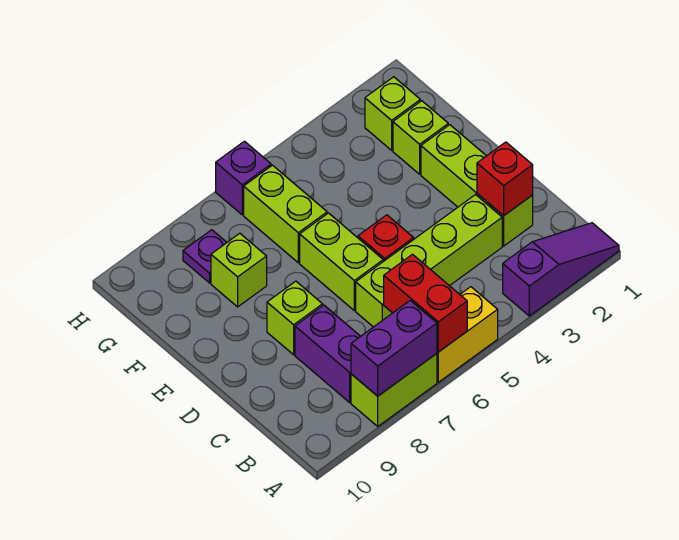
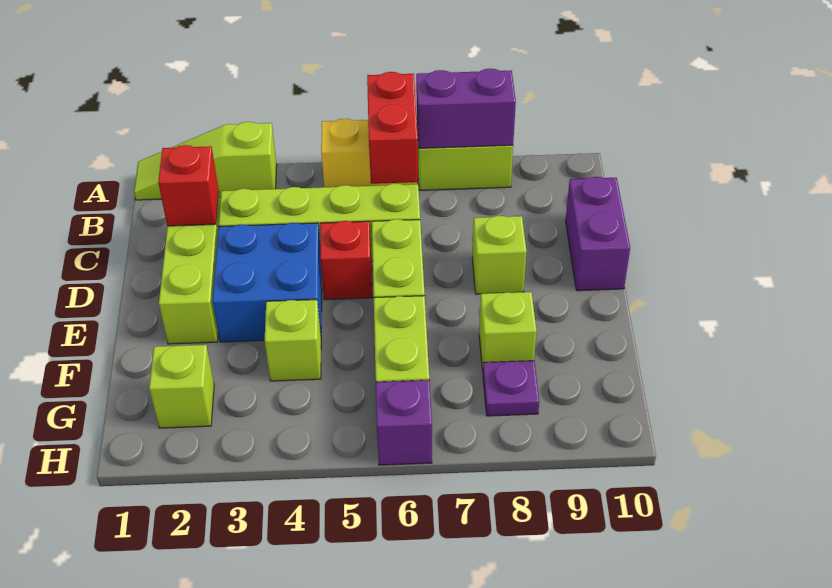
purple 1x3 slope [503,223,619,316] -> lime 1x3 slope [134,122,277,200]
purple 1x2 brick [295,305,360,402] -> purple 1x2 brick moved to [566,177,630,291]
none -> blue 2x2 brick [213,223,322,342]
lime 1x1 brick [393,101,448,174] -> lime 1x1 brick moved to [264,300,321,381]

